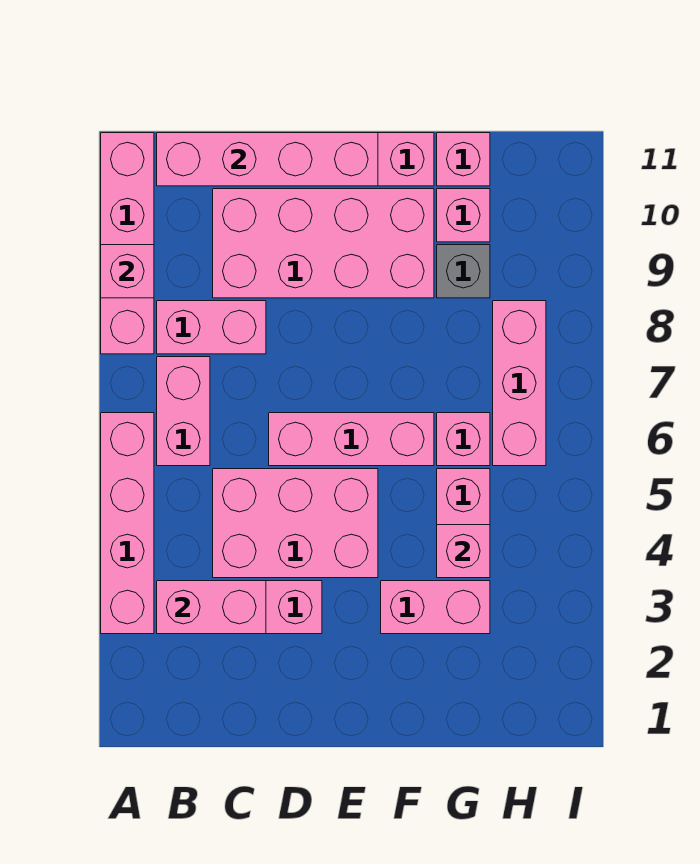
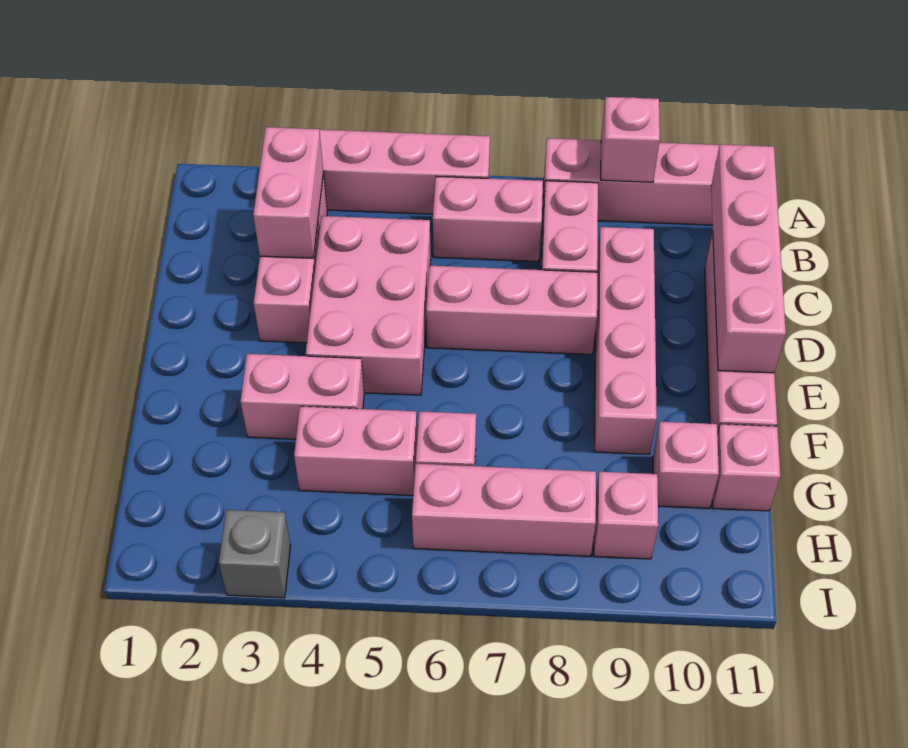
pink 2x4 brick [213,189,434,298] -> pink 1x4 brick [595,227,657,454]
pink 1x3 brick [269,413,434,466] -> pink 1x3 brick turned to [426,266,597,355]
pink 1x2 brick [381,581,490,634] -> pink 1x2 brick turned to [241,354,364,439]
pink 1x1 brick [437,525,490,578] -> pink 1x1 brick moved to [594,472,658,559]
grey 1x1 brick [437,245,490,298] -> grey 1x1 brick moved to [219,510,291,598]

